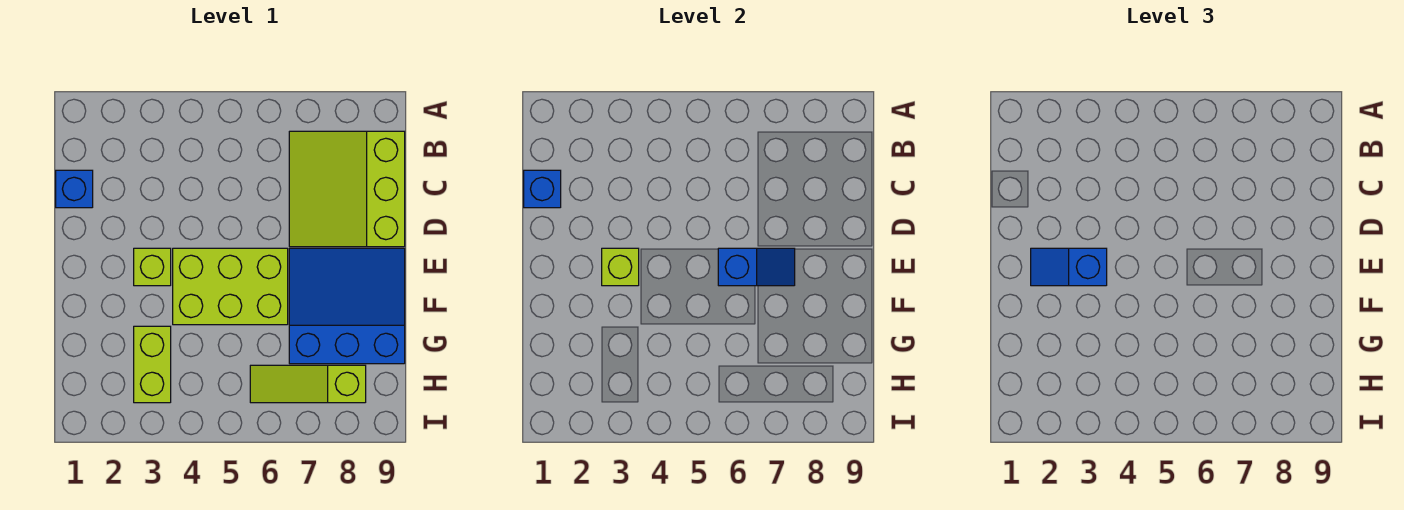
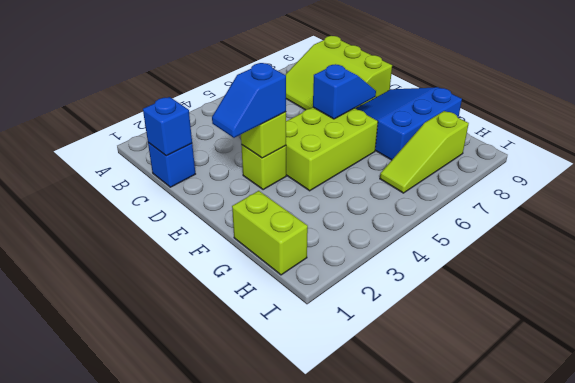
lime 1x2 brick [134,326,171,403] -> lime 1x2 brick moved to [232,191,308,275]

